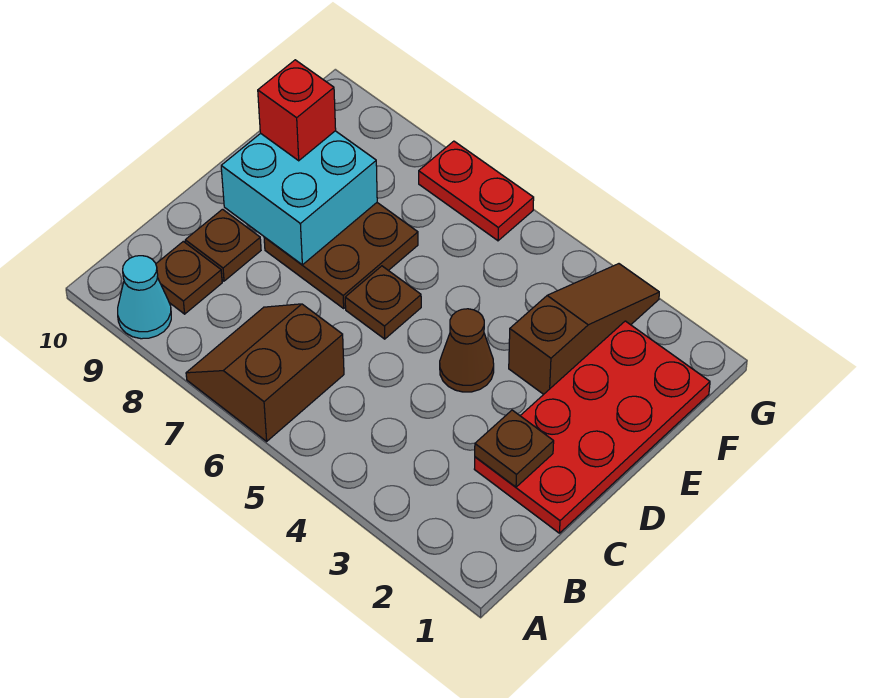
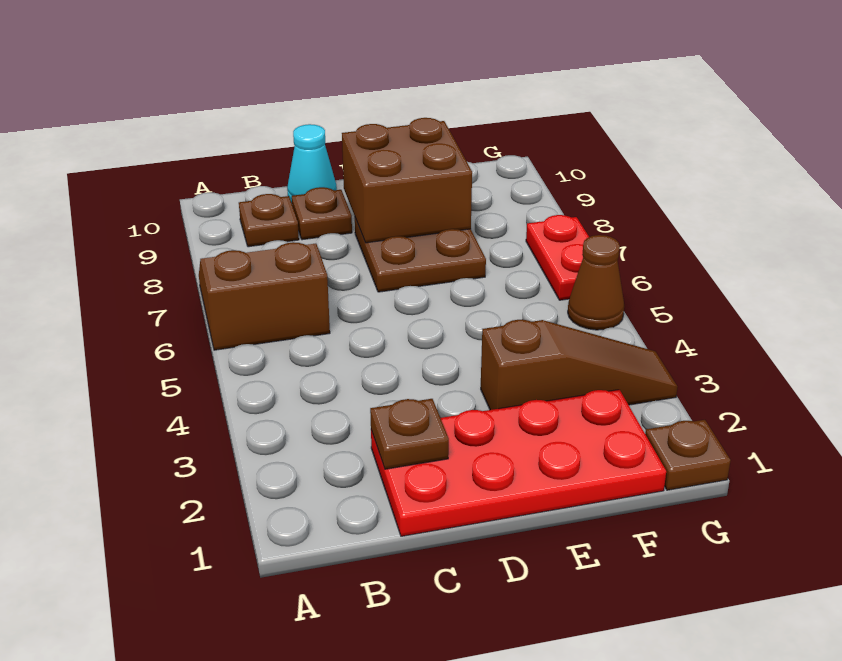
cyan 1x1 cone [118,256,171,339] -> cyan 1x1 cone moved to [287,124,337,203]
brown 1x1 cone [440,309,494,392] -> brown 1x1 cone moved to [568,235,624,330]
brown 1x1 plate [345,266,421,339] -> brown 1x1 plate moved to [645,420,731,490]
cyan 2x2 brick [221,131,377,265] -> brown 2x2 brick [342,118,472,243]
red 1x1 brick [258,60,336,161] -> none

